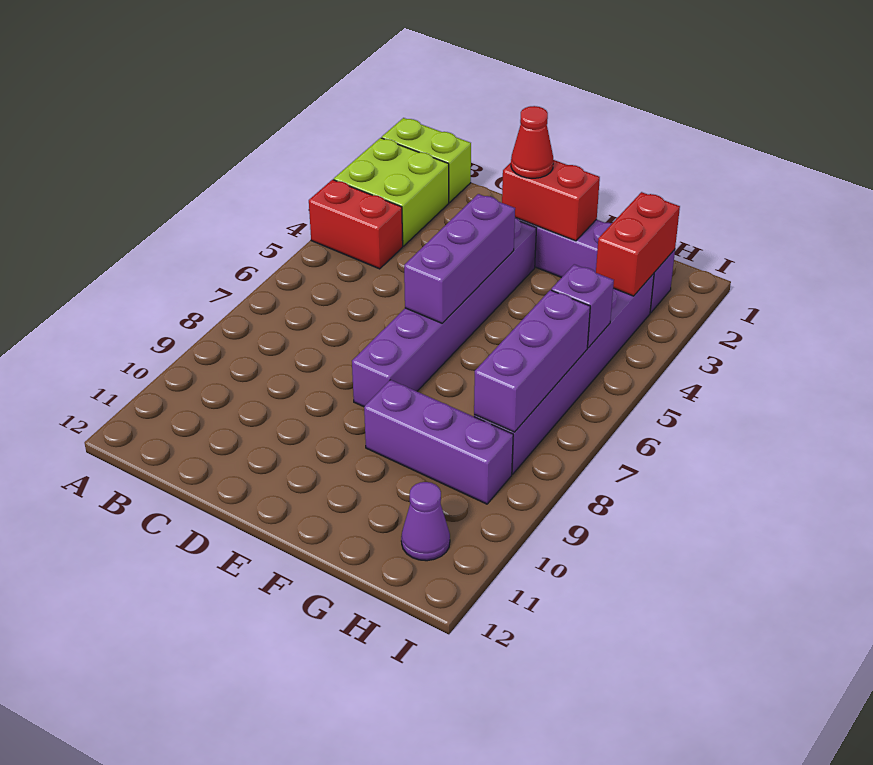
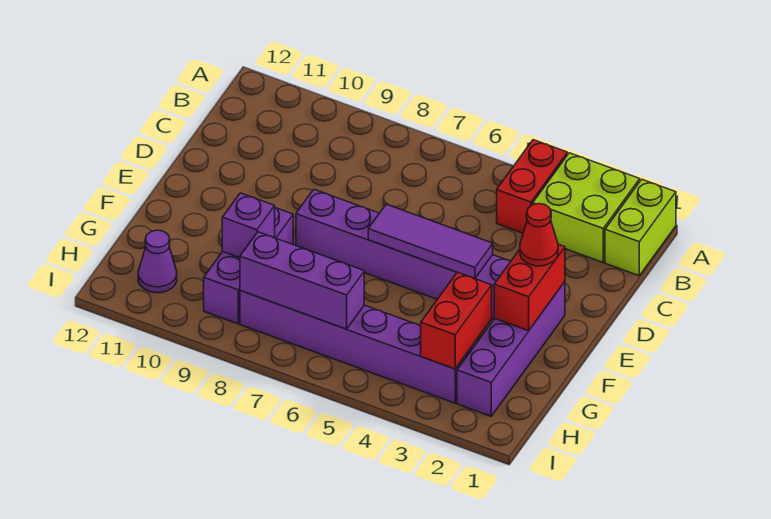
purple 1x3 brick [404,194,515,323] -> purple 1x3 tile [368,204,493,279]
red 1x2 brick [596,192,680,296] -> red 1x2 brick turned to [421,272,492,369]
purple 1x1 brick [551,264,614,348] -> purple 1x1 brick moved to [222,193,275,258]

